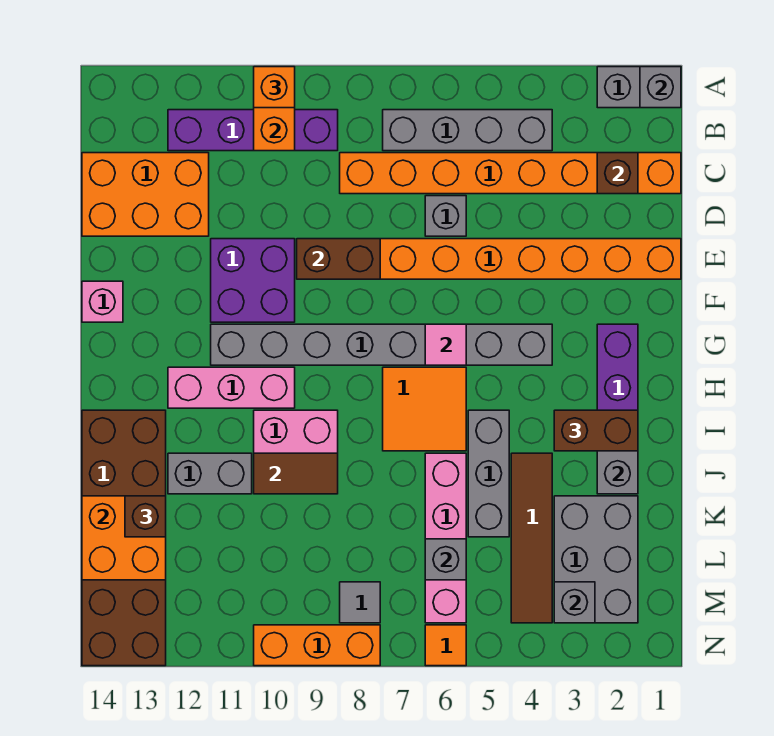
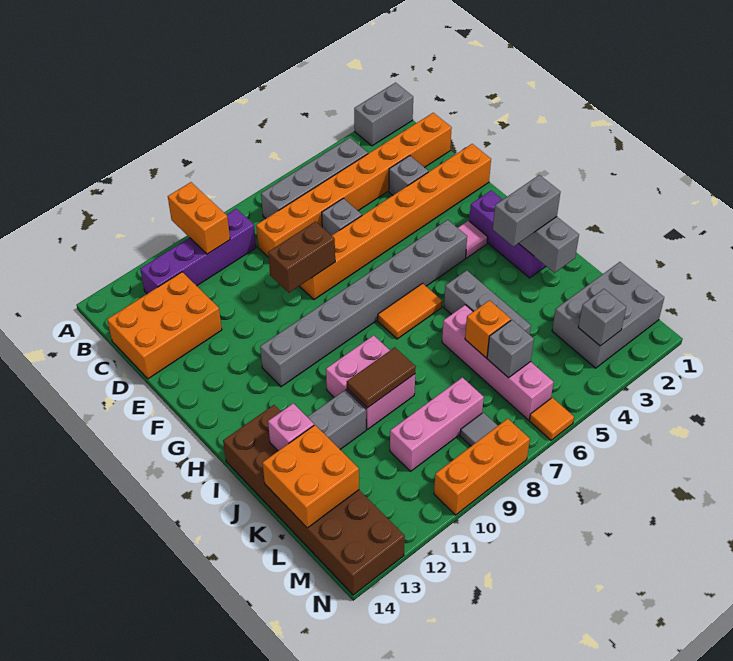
grey 1x1 brick [640,67,681,108] -> grey 1x1 brick moved to [389,156,428,195]
orange 1x1 brick [254,67,295,108] -> orange 1x1 brick moved to [465,300,511,358]
brown 1x1 brick [597,153,638,194] -> none
purple 2x2 brick [211,239,295,322] -> none
pink 1x1 brick [82,281,123,322] -> pink 1x1 brick moved to [268,403,314,451]
pink 1x1 tile [425,324,466,365] -> pink 1x1 tile moved to [458,221,488,258]
orange 2x2 tile [383,367,466,451] -> orange 1x2 tile [378,283,442,339]
pink 1x3 brick [168,367,295,408] -> pink 1x3 brick moved to [390,377,484,471]
brown 1x2 brick [554,410,638,451] -> grey 1x2 brick [493,175,561,247]
brown 1x4 tile [511,453,552,623] -> none
grey 2x3 brick [554,496,638,623] -> grey 2x3 brick turned to [552,262,664,368]
brown 1x1 brick [125,496,166,537] -> none

